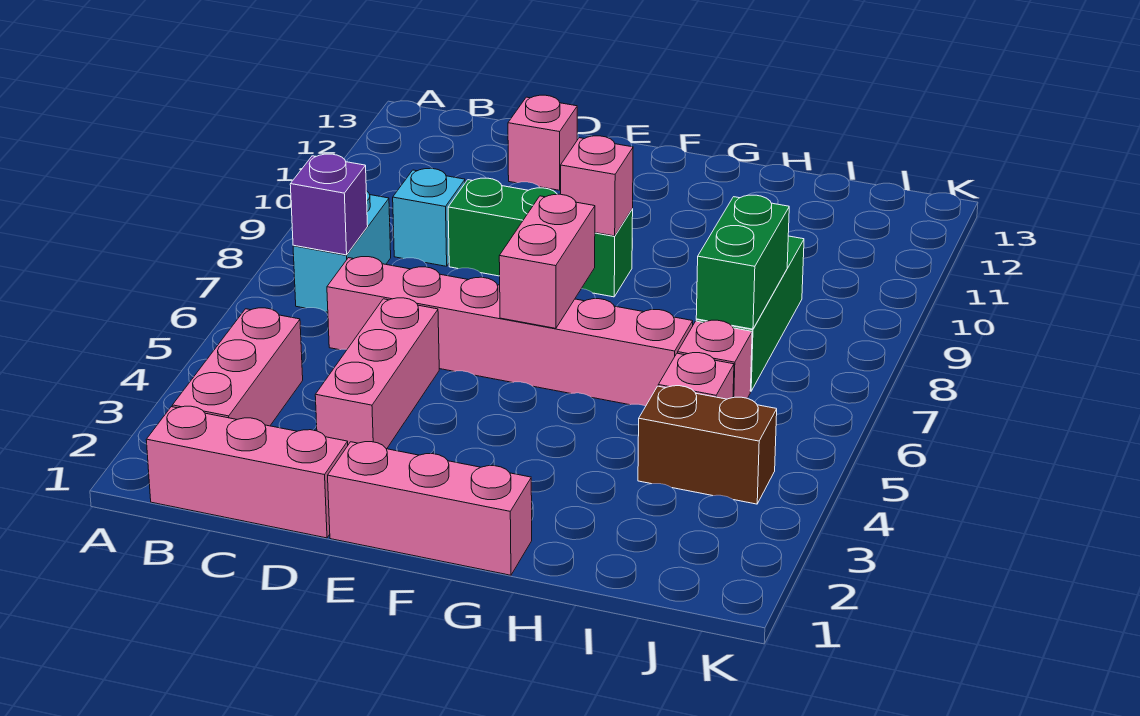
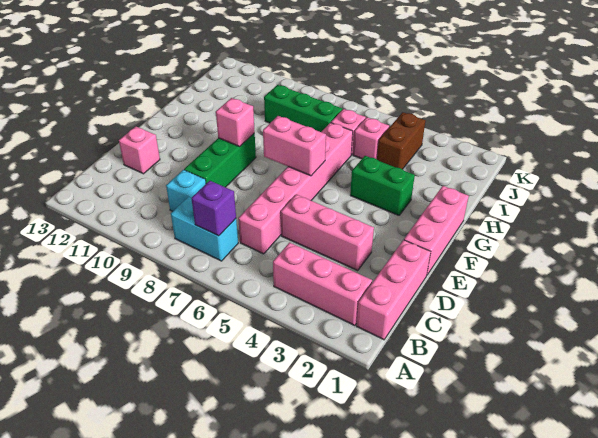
green 1x2 brick [696,195,789,329] -> green 1x2 brick moved to [350,156,415,215]

